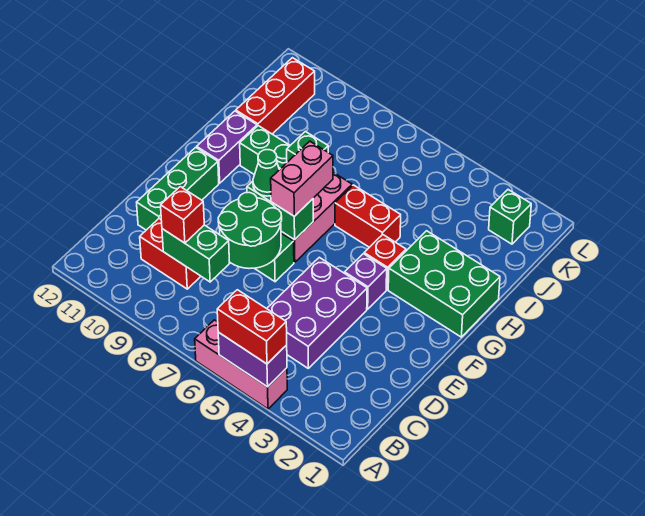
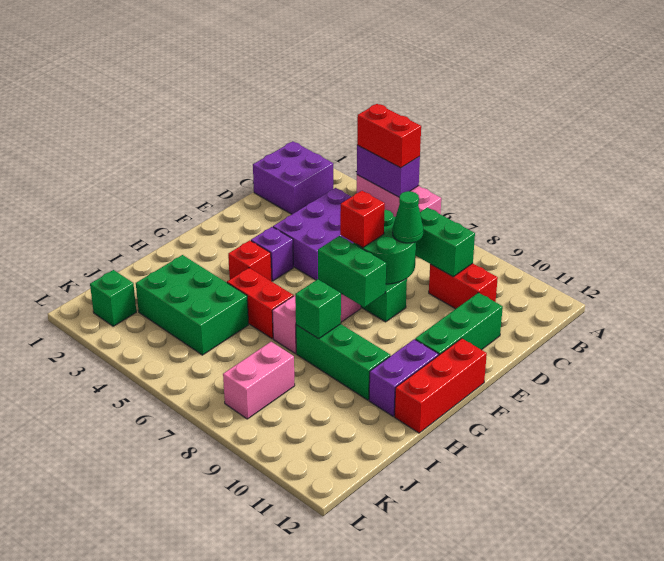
none -> purple 2x2 brick [253,141,333,214]
red 1x1 brick [161,187,204,243] -> red 1x1 brick moved to [340,191,385,248]
pink 1x2 brick [271,141,333,216] -> pink 1x2 brick moved to [223,342,295,419]
green 1x1 cone [253,150,279,196] -> green 1x1 cone moved to [393,191,423,243]
green 2x3 brick [388,231,500,337] -> green 2x3 brick moved to [136,255,249,355]
red 1x3 brick [236,58,315,134] -> red 1x3 brick moved to [395,338,487,433]

